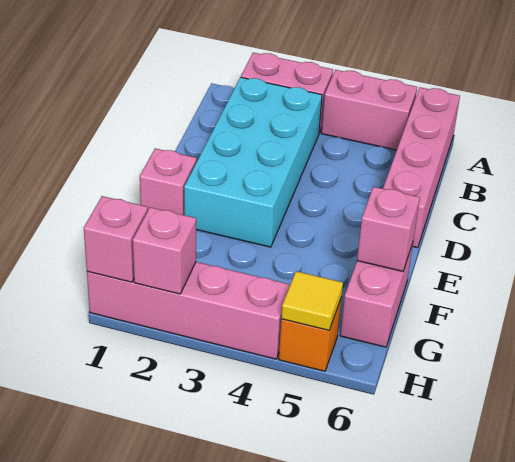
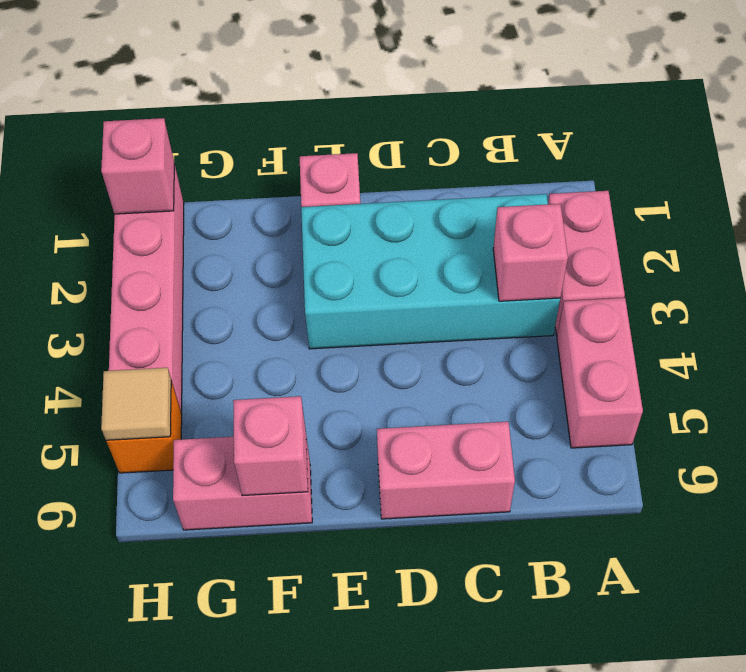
pink 1x4 brick [383,87,460,248] -> pink 1x2 brick [377,422,515,519]
pink 1x1 brick [133,207,196,294] -> pink 1x1 brick moved to [493,204,568,301]
yellow 1x1 tile [281,271,343,330] -> tan 1x1 tile [101,368,171,440]

